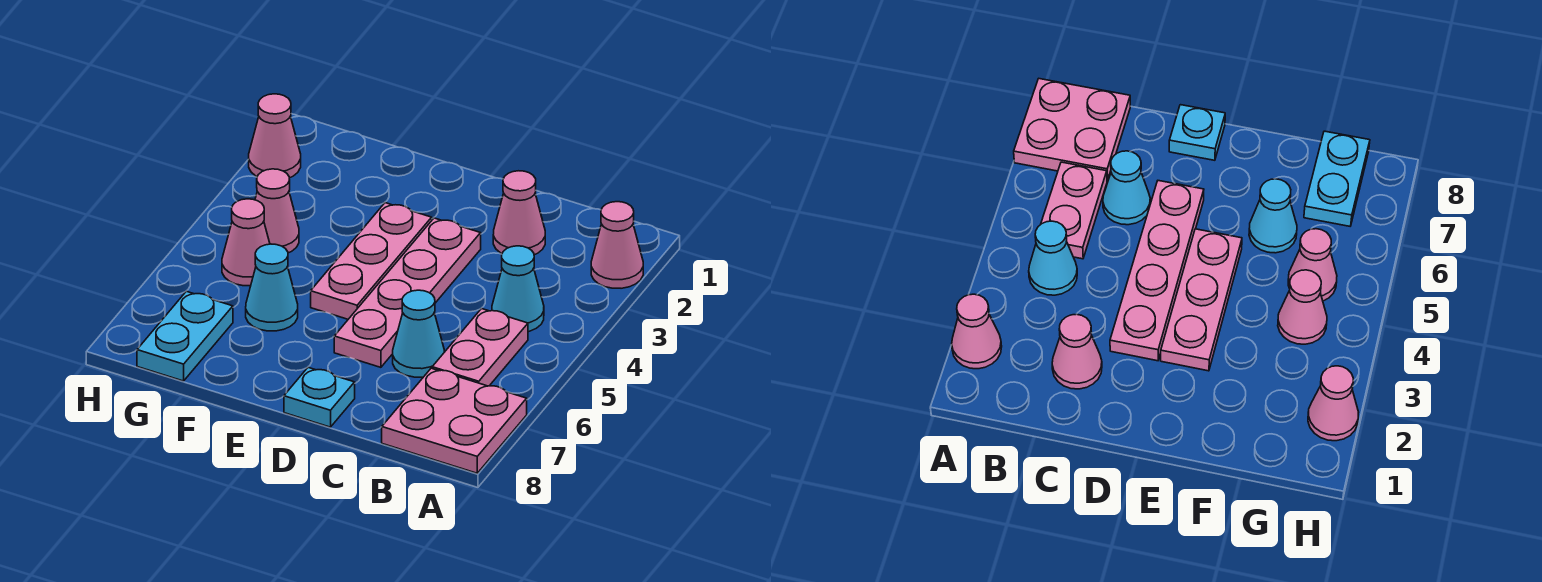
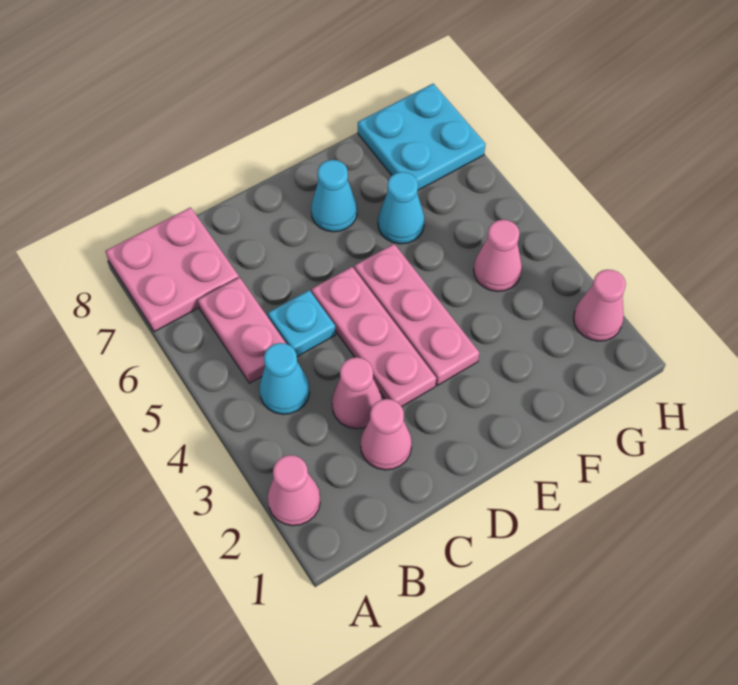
cyan 1x1 cone [393,290,444,377] -> cyan 1x1 cone moved to [311,160,357,232]
pink 1x4 plate [334,218,481,367] -> pink 1x3 plate [311,267,436,407]
cyan 1x1 plate [284,368,355,427] -> cyan 1x1 plate moved to [268,290,336,357]
pink 1x1 cone [222,199,270,286] -> pink 1x1 cone moved to [332,357,382,429]
cyan 1x2 plate [137,291,233,381] -> cyan 2x2 plate [358,84,486,190]

